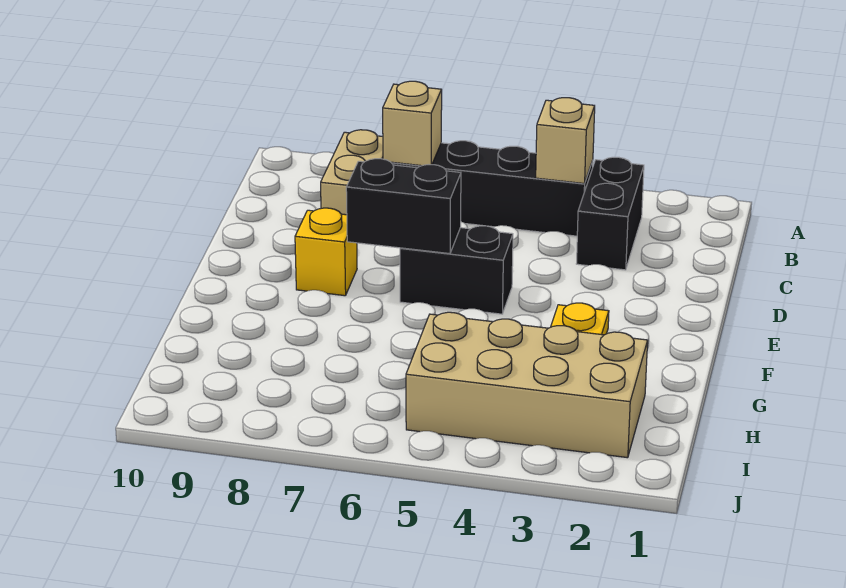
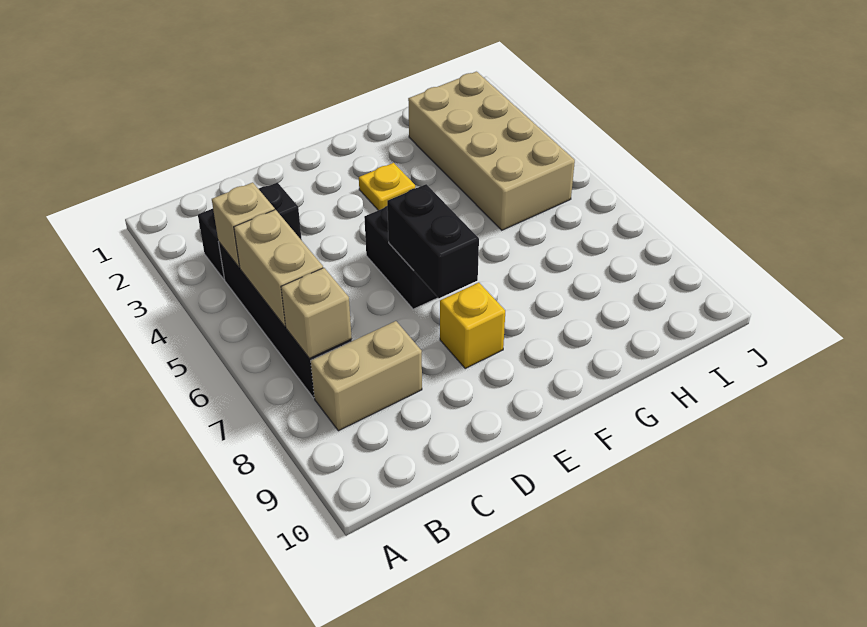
none -> tan 1x2 brick [234,210,323,327]

